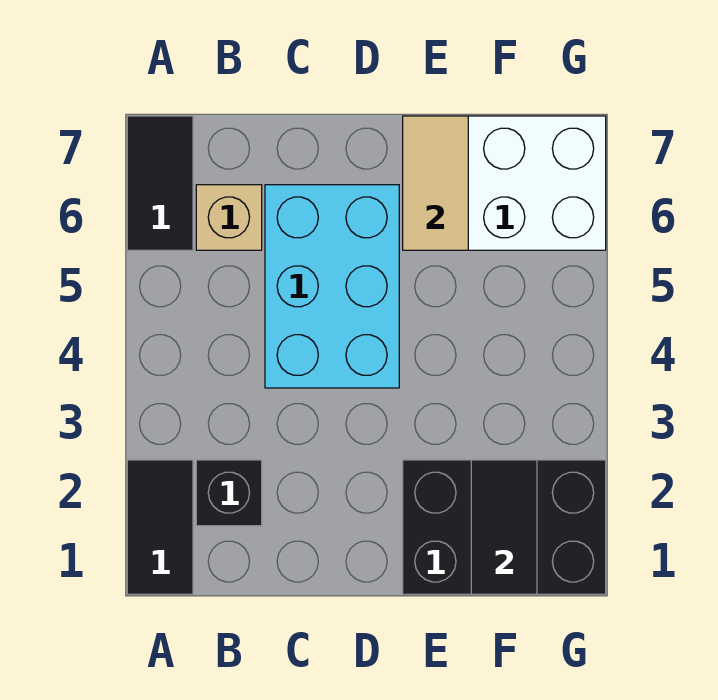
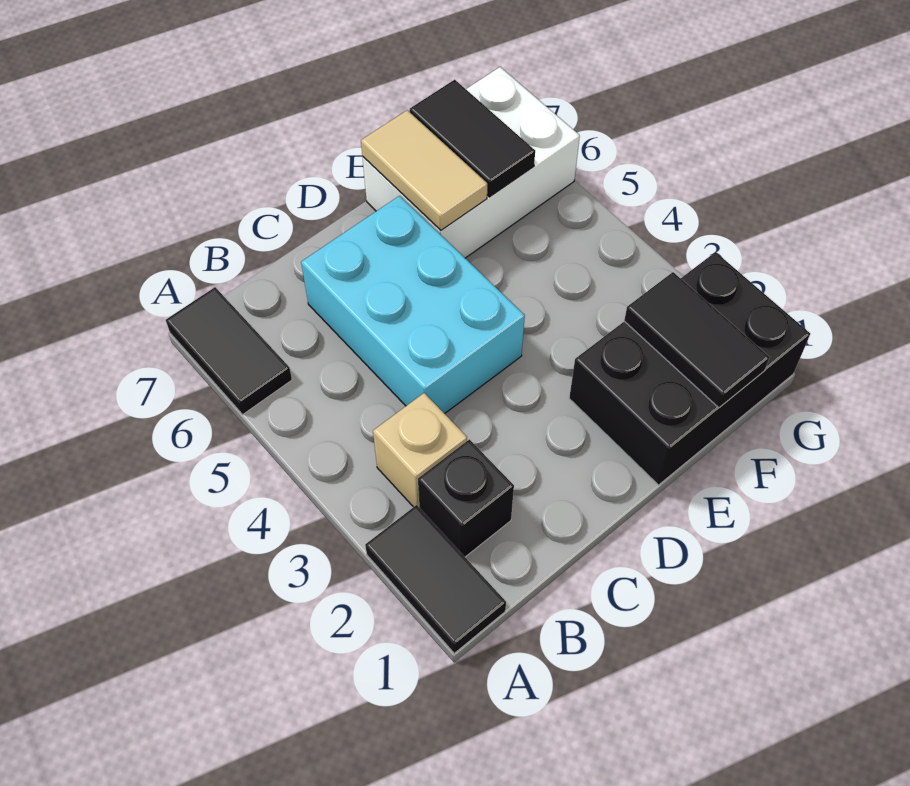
tan 1x1 brick [196,185,262,250] -> tan 1x1 brick moved to [373,393,467,507]
none -> black 1x2 tile [410,80,535,197]

